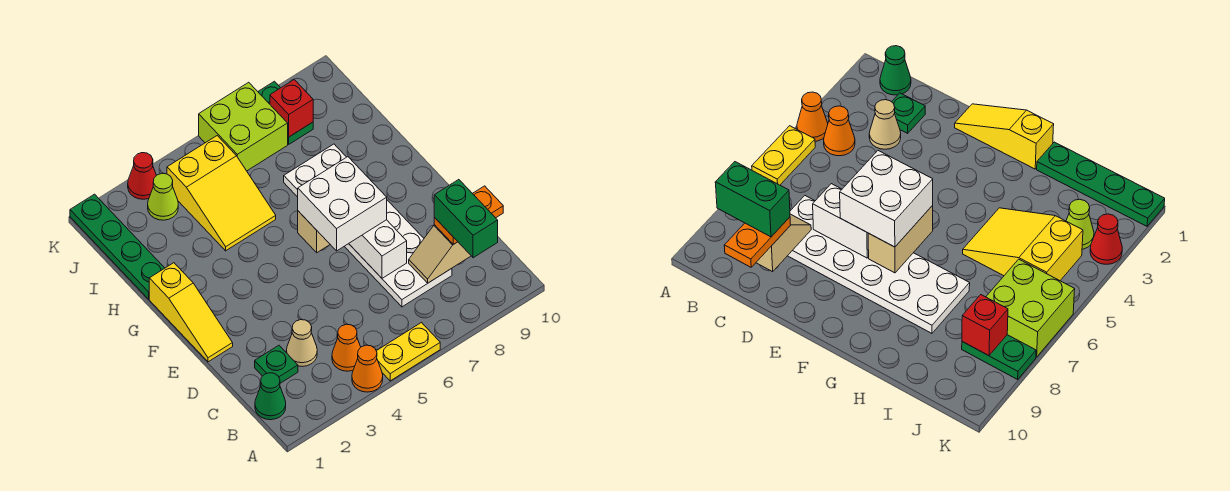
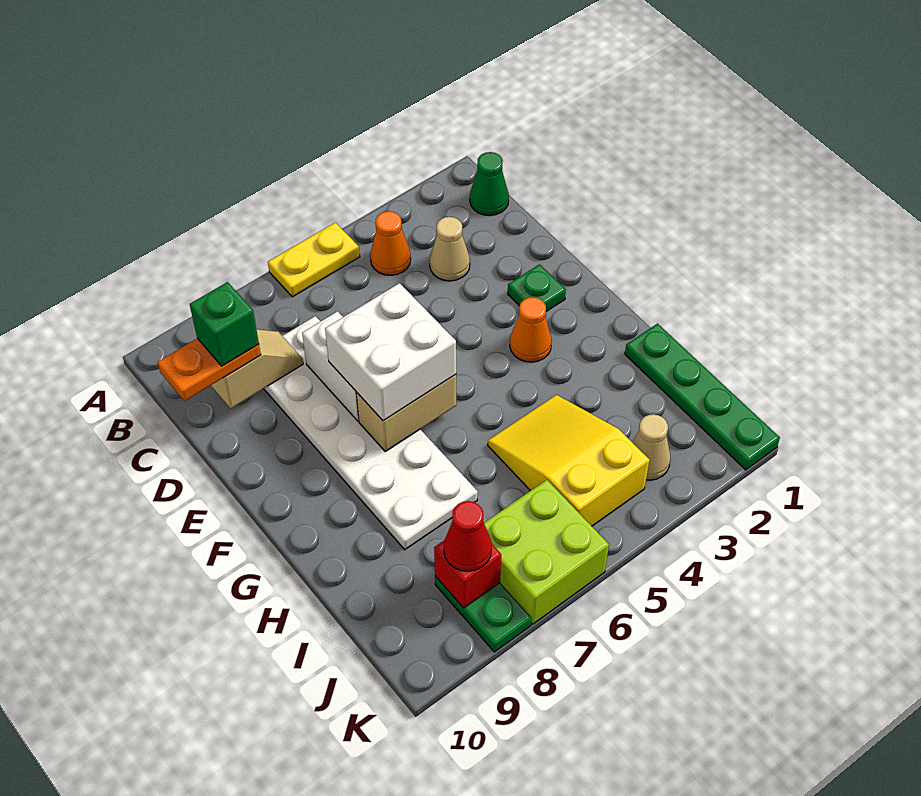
orange 1x1 cone [352,345,383,392] -> orange 1x1 cone moved to [510,297,552,362]
green 1x2 brick [434,180,498,258] -> green 1x1 brick [190,282,259,366]
green 1x1 plate [255,345,298,383] -> green 1x1 plate moved to [508,264,566,312]
yellow 1x3 slope [149,263,233,362] -> none
lime 1x1 cone [148,173,178,220] -> tan 1x1 cone [632,414,670,480]
red 1x1 cone [128,153,156,199] -> red 1x1 cone moved to [444,501,492,571]

